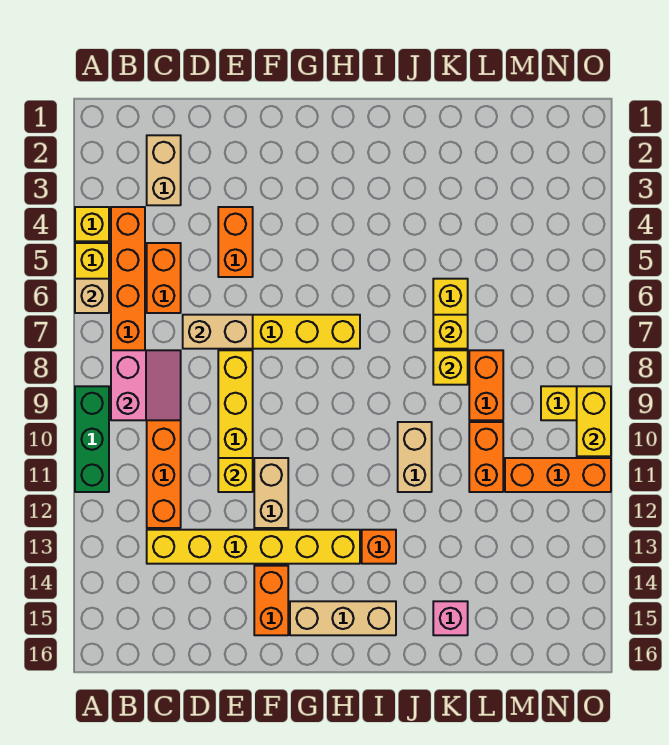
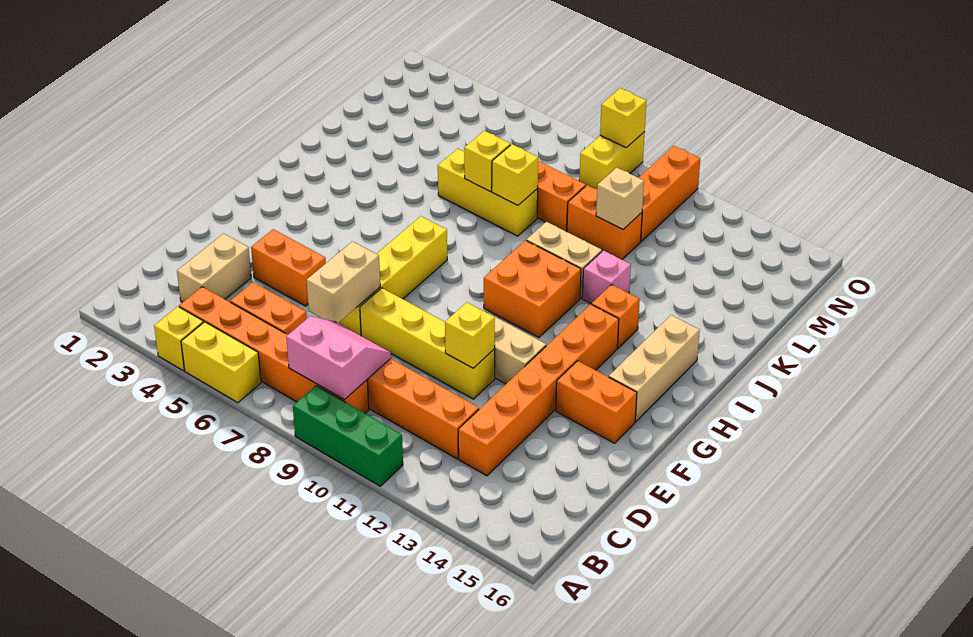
tan 1x1 brick [75,279,109,313] -> tan 1x1 brick moved to [596,168,644,229]
tan 1x2 brick [147,135,181,205] -> tan 1x2 brick turned to [177,234,251,302]
yellow 1x6 brick [147,530,360,564] -> orange 1x6 brick [458,304,619,476]
none -> orange 2x2 brick [484,240,581,337]
pink 1x1 brick [433,601,468,635] -> pink 1x1 brick moved to [582,250,631,304]
yellow 1x2 brick [577,386,611,456] -> yellow 1x1 brick [600,88,646,148]

